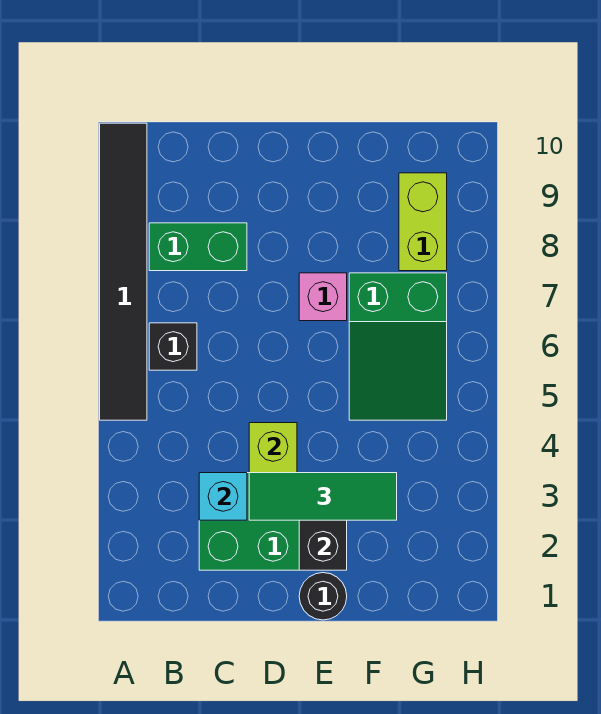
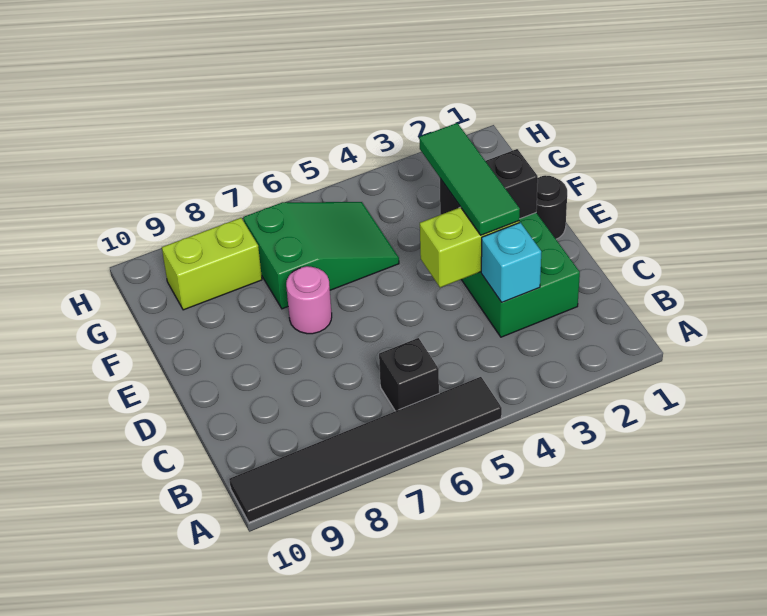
green 1x2 brick [149,223,247,271] -> none
pink 1x1 brick [299,273,347,321] -> pink 1x1 round brick [286,266,332,334]

